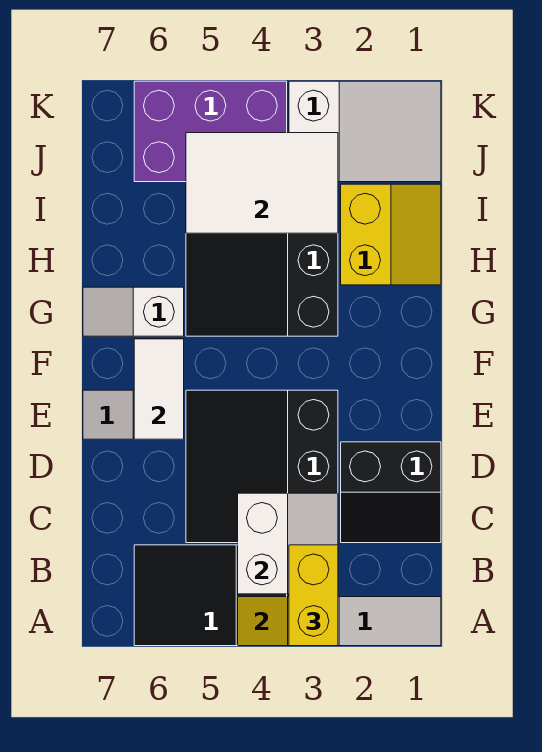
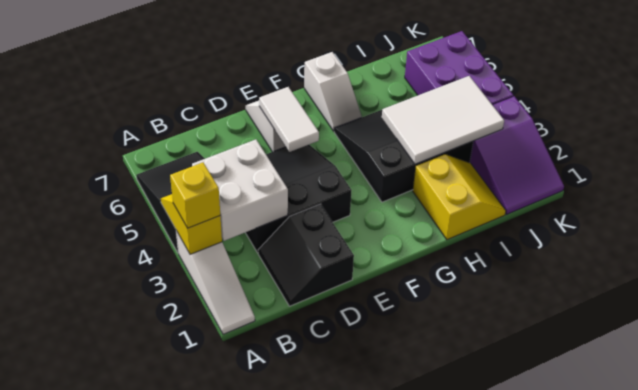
yellow 1x2 brick [289,545,338,646] -> yellow 1x1 brick [170,163,220,228]
white 2x2 slope [238,493,338,594] -> white 2x2 brick [192,140,288,241]
white 1x2 tile [134,339,184,439] -> white 1x2 tile turned to [259,87,319,152]
white 1x2 slope [83,287,184,336] -> white 1x2 slope turned to [304,52,362,131]
yellow 2x2 slope [341,184,441,285] -> yellow 2x2 slope turned to [413,154,506,240]
white 2x3 tile [186,133,338,233] -> white 2x3 tile turned to [382,76,504,164]
white 2x3 slope [289,81,441,182] -> purple 2x3 slope [470,96,564,214]

